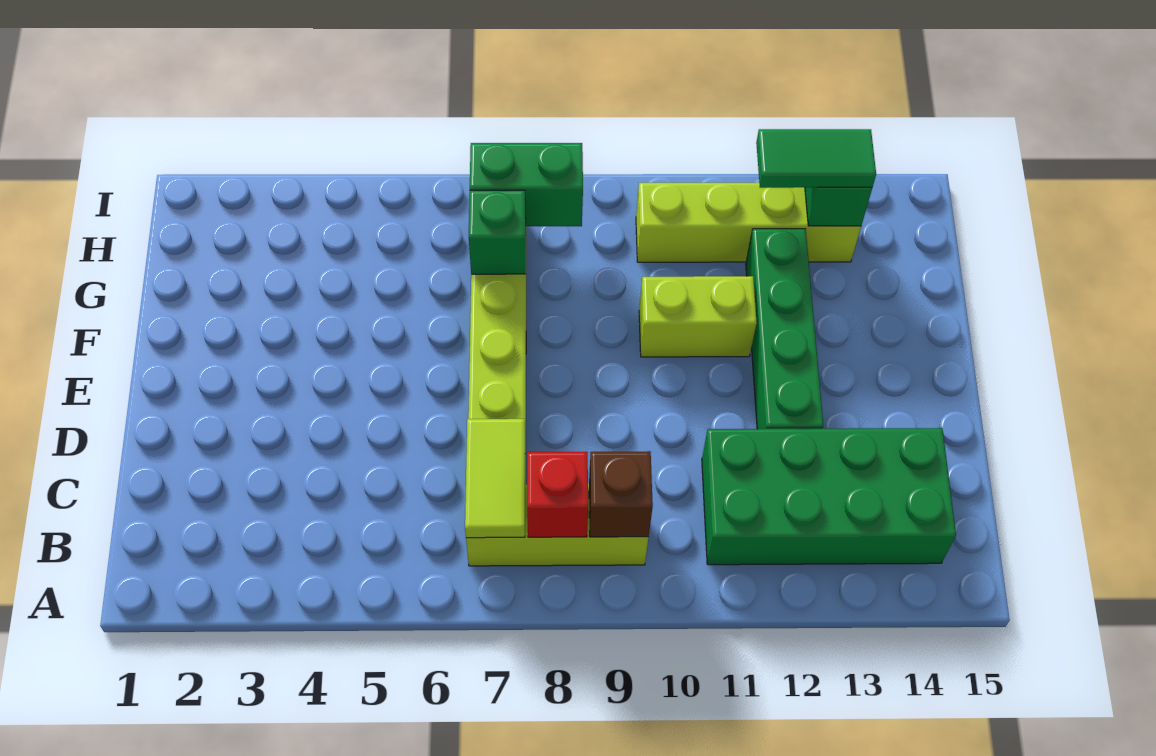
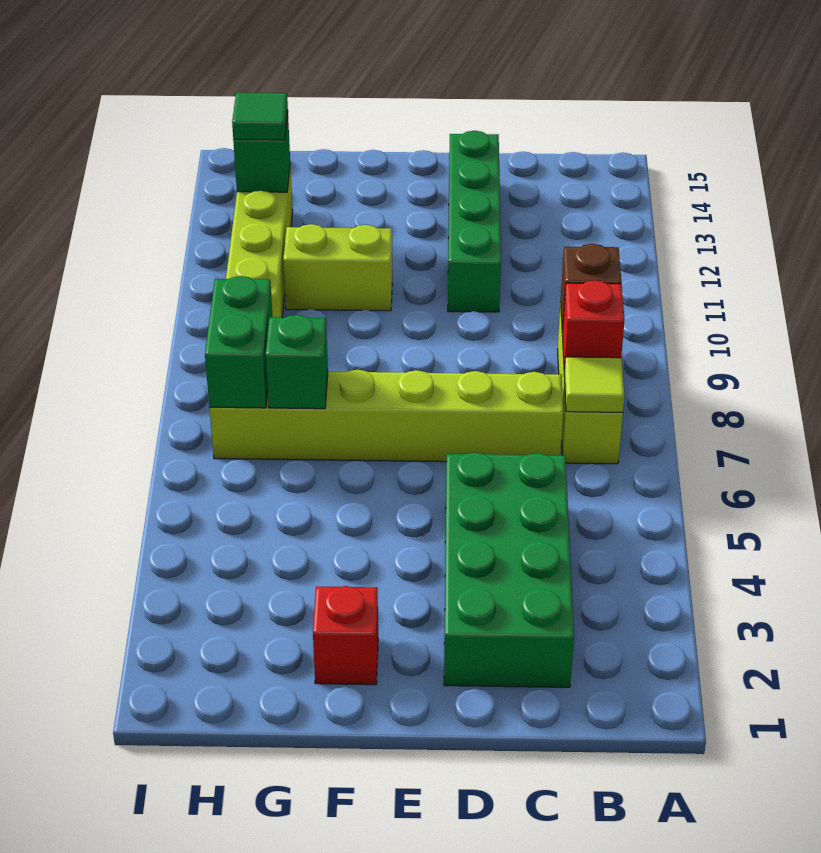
lime 1x2 tile [465,419,525,538] -> lime 1x1 tile [564,357,624,412]
green 2x4 brick [702,428,956,565] -> green 2x4 brick moved to [444,452,574,687]
green 1x4 brick [746,229,823,429] -> green 1x4 brick turned to [448,131,501,312]
none -> red 1x1 brick [313,586,378,685]
lime 1x2 brick [639,276,757,357] -> lime 1x2 brick turned to [283,224,392,311]
green 1x2 tile [756,129,876,188] -> green 1x1 tile [232,92,288,140]

